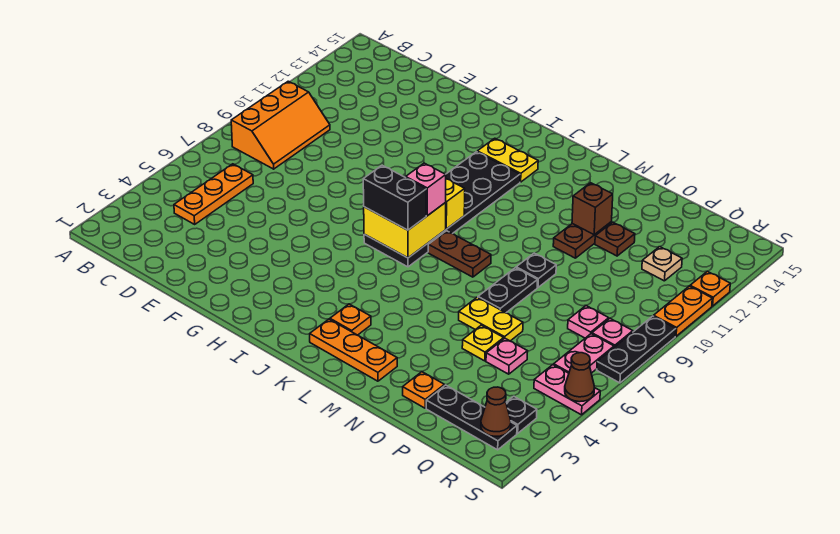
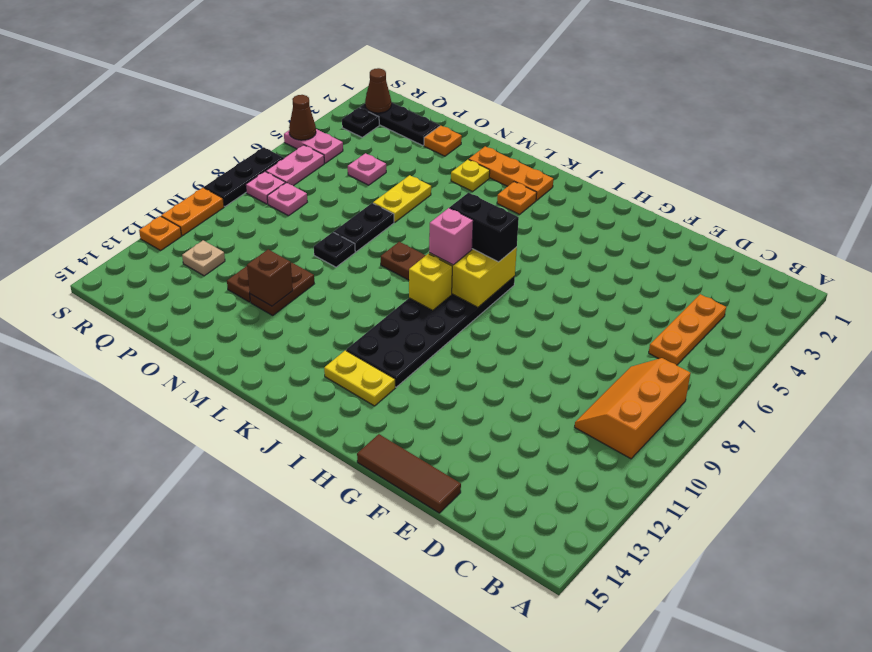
none -> brown 1x3 tile [357,434,461,513]
yellow 1x2 plate [459,297,523,341] -> yellow 1x2 plate turned to [373,175,431,222]
yellow 1x1 plate [462,325,504,361] -> yellow 1x1 plate moved to [451,159,490,191]

